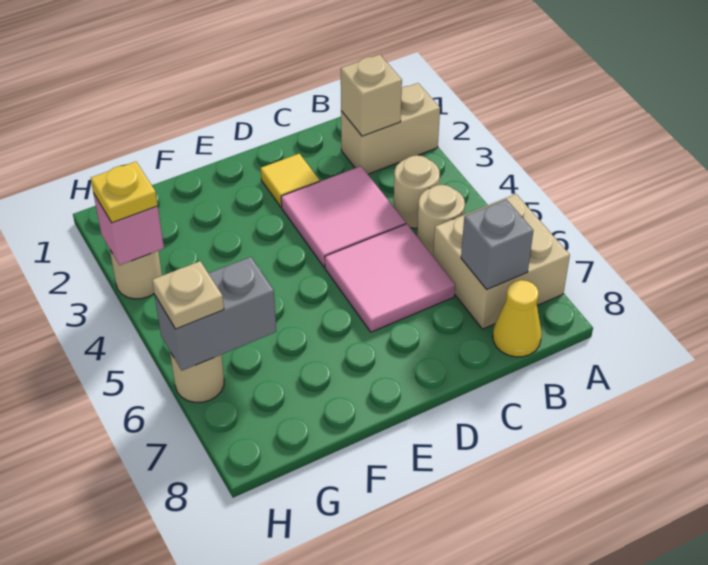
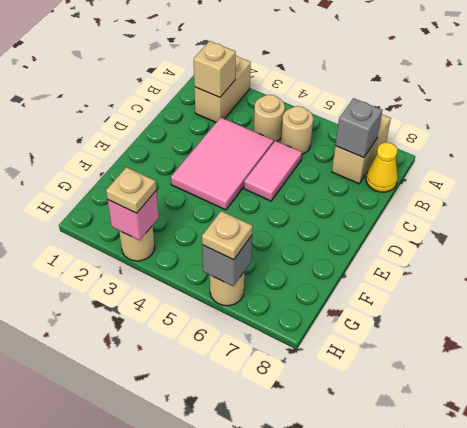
tan 2x2 brick [433,194,570,329] -> tan 1x2 brick [332,115,391,184]
pink 2x2 tile [281,166,406,267] -> pink 2x3 tile [171,118,274,210]
pink 2x2 tile [325,224,455,332] -> pink 1x2 tile [244,141,302,201]
yellow 1x1 tile [261,154,320,207] -> none
grey 1x2 brick [155,257,276,371] -> grey 1x1 brick [202,236,252,286]
yellow 1x1 plate [91,162,158,223] -> tan 1x1 plate [106,167,156,213]

